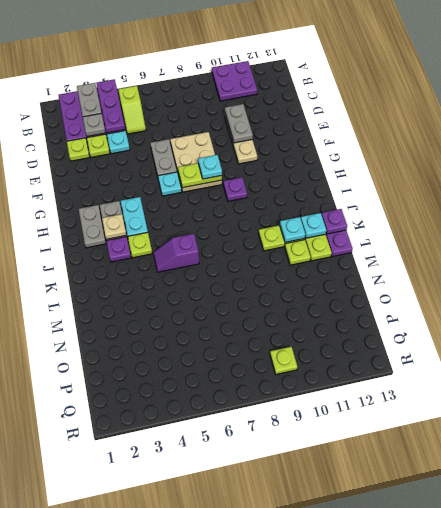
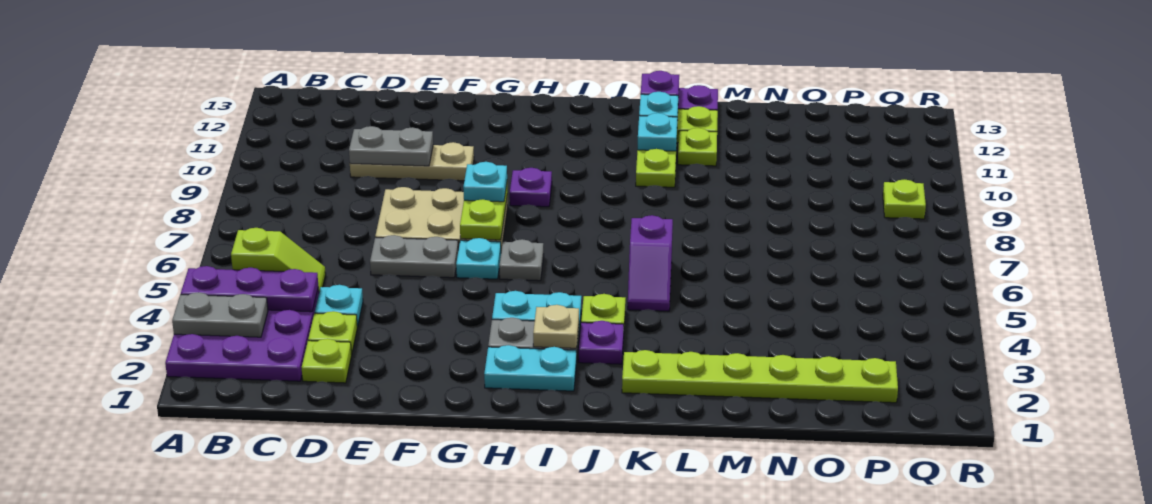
purple 2x2 plate [212,61,257,101] -> none
grey 1x1 plate [83,113,105,137] -> grey 1x1 plate moved to [499,239,544,281]
grey 1x2 plate [79,205,106,248] -> cyan 1x2 plate [484,345,576,391]
none -> lime 1x6 plate [622,350,898,403]

